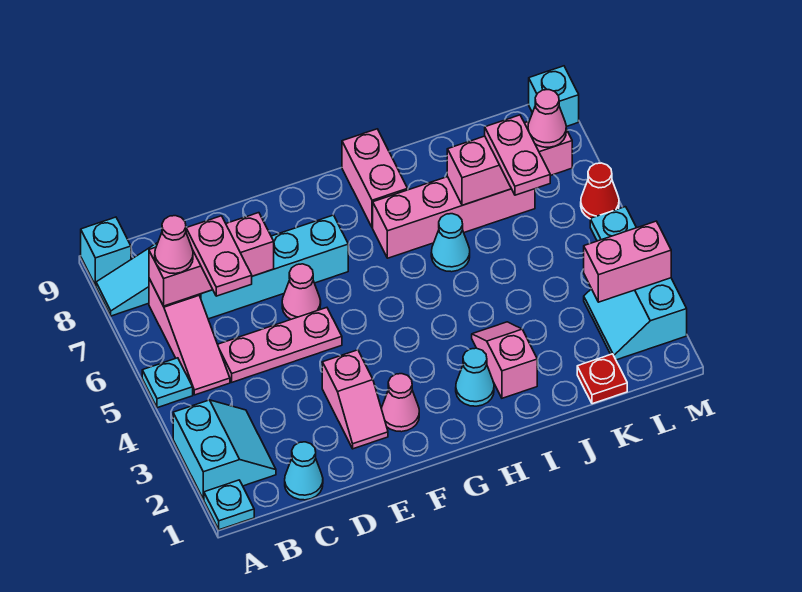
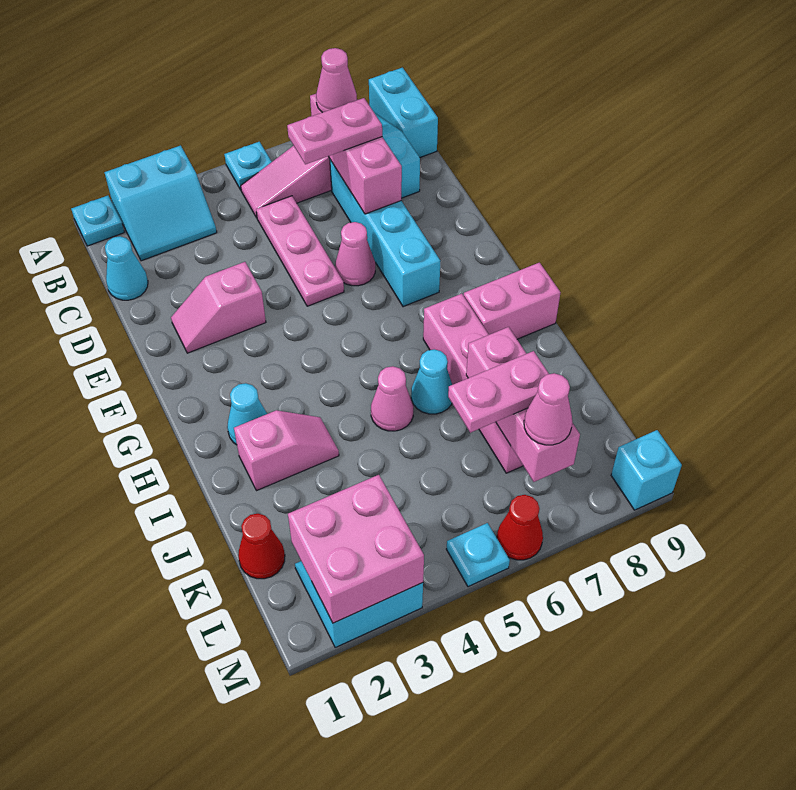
cyan 1x1 brick [81,217,131,286] -> cyan 1x2 brick [369,68,438,157]
pink 1x1 cone [381,374,419,432] -> pink 1x1 cone moved to [371,366,414,431]
red 1x1 plate [577,354,627,404] -> red 1x1 cone [238,514,285,579]
pink 1x2 brick [584,221,671,302] -> pink 2x2 brick [288,475,424,623]

